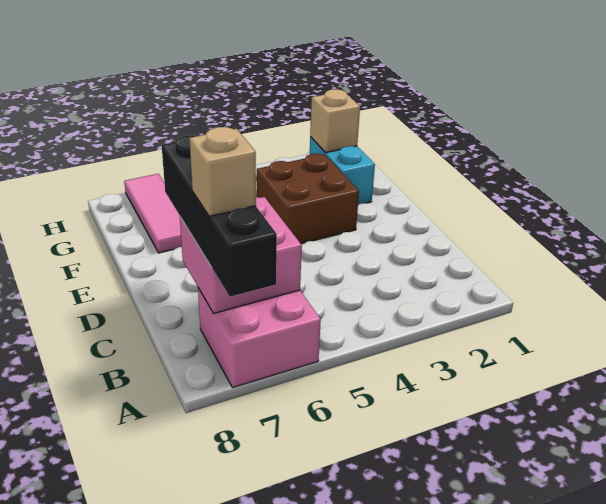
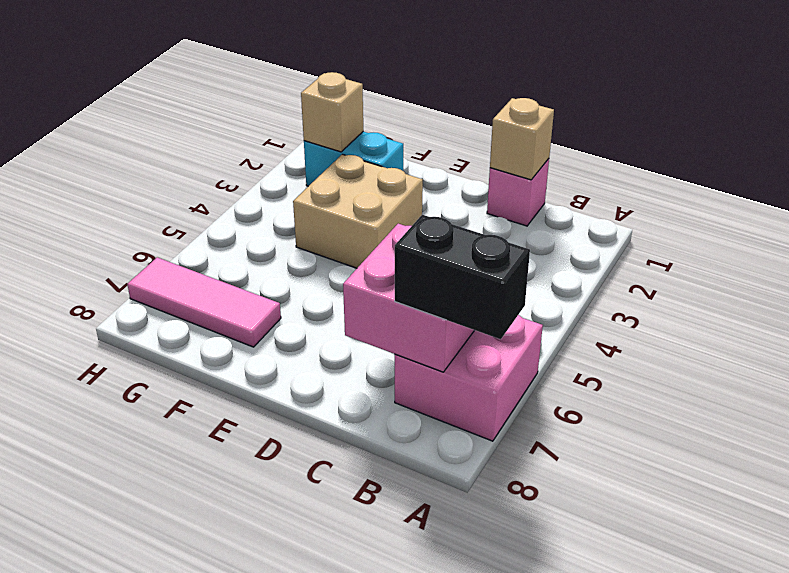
black 1x4 brick [162,135,277,297] -> black 1x2 brick [395,215,530,339]
tan 1x1 brick [189,127,256,216] -> tan 1x1 brick moved to [490,98,554,180]
none -> pink 1x1 brick [487,159,549,226]
brown 2x2 brick [257,153,359,244] -> tan 2x2 brick [293,154,423,268]

